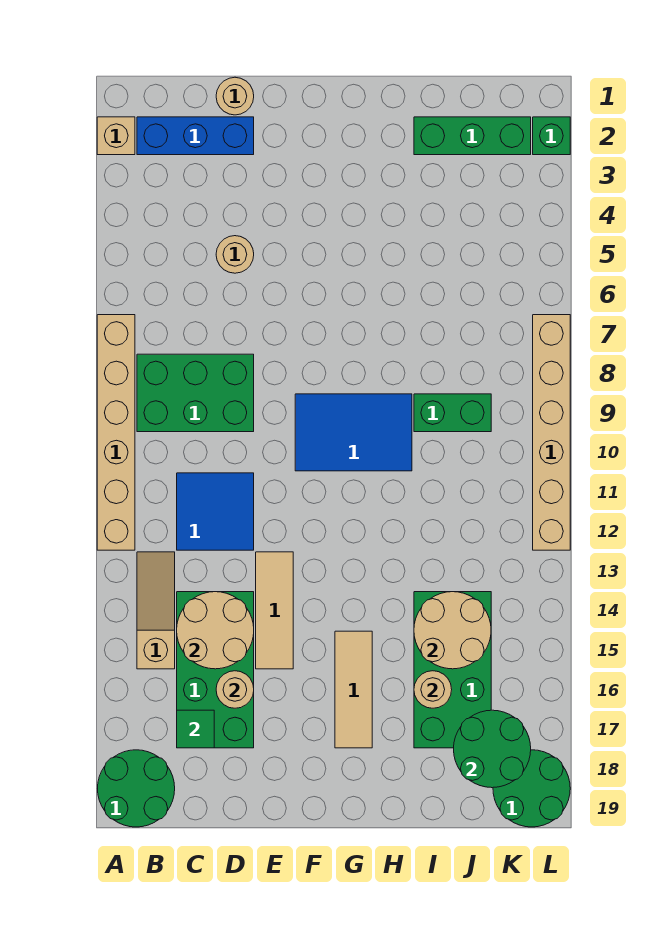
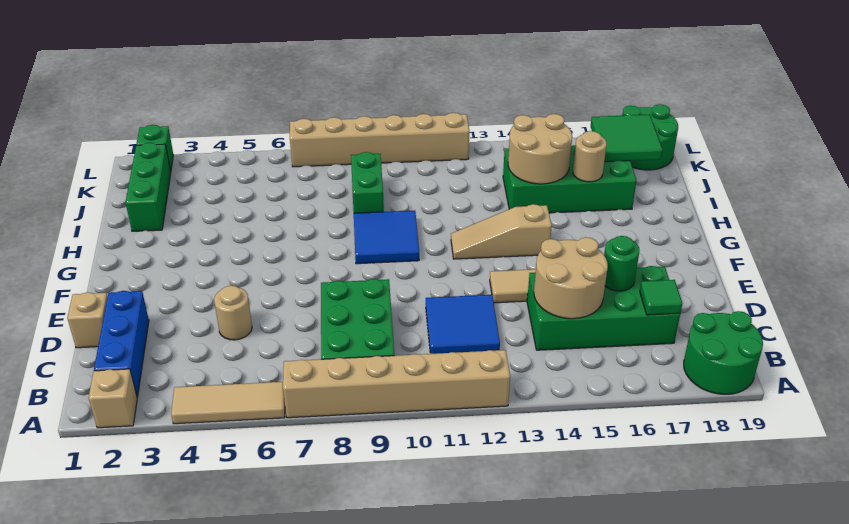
tan 1x3 slope [137,552,175,669] -> tan 1x3 slope moved to [451,204,552,259]
tan 1x1 round brick [216,77,254,115] -> tan 1x1 brick [67,292,108,348]
tan 1x1 round brick [216,671,254,708] -> green 1x1 round brick [604,236,639,291]
blue 2x3 tile [295,394,412,471] -> blue 2x2 tile [354,211,419,264]
tan 1x3 tile [335,631,372,748] -> tan 1x3 tile moved to [171,382,285,424]
green 2x2 round brick [454,710,531,788] -> green 2x2 tile [591,114,663,162]

